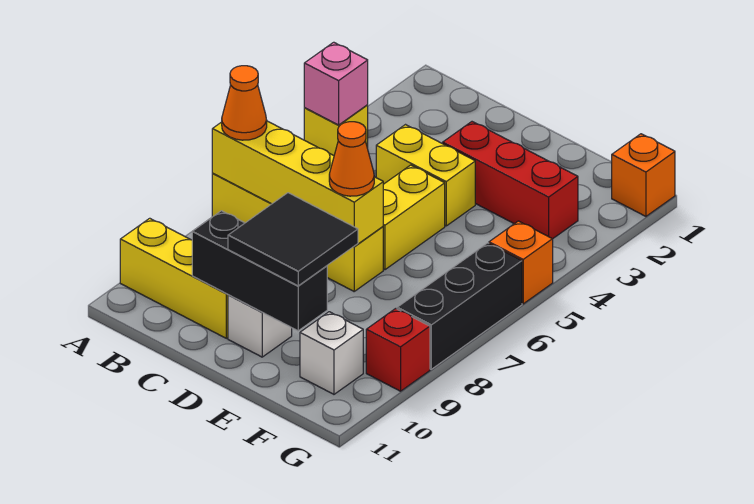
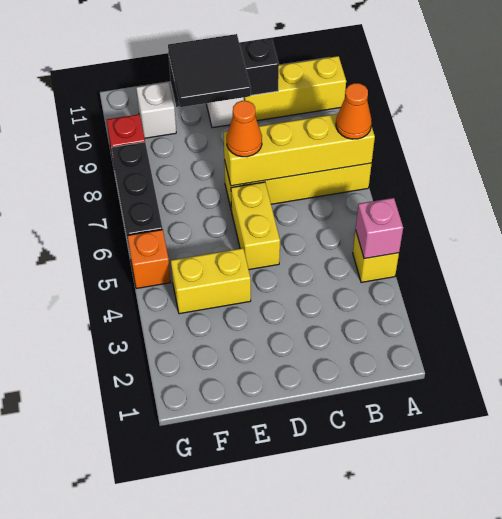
yellow 1x2 brick [376,125,475,226] -> yellow 1x2 brick moved to [171,248,251,314]
red 1x3 brick [443,122,578,239] -> none
orange 1x1 brick [612,134,675,216] -> none

